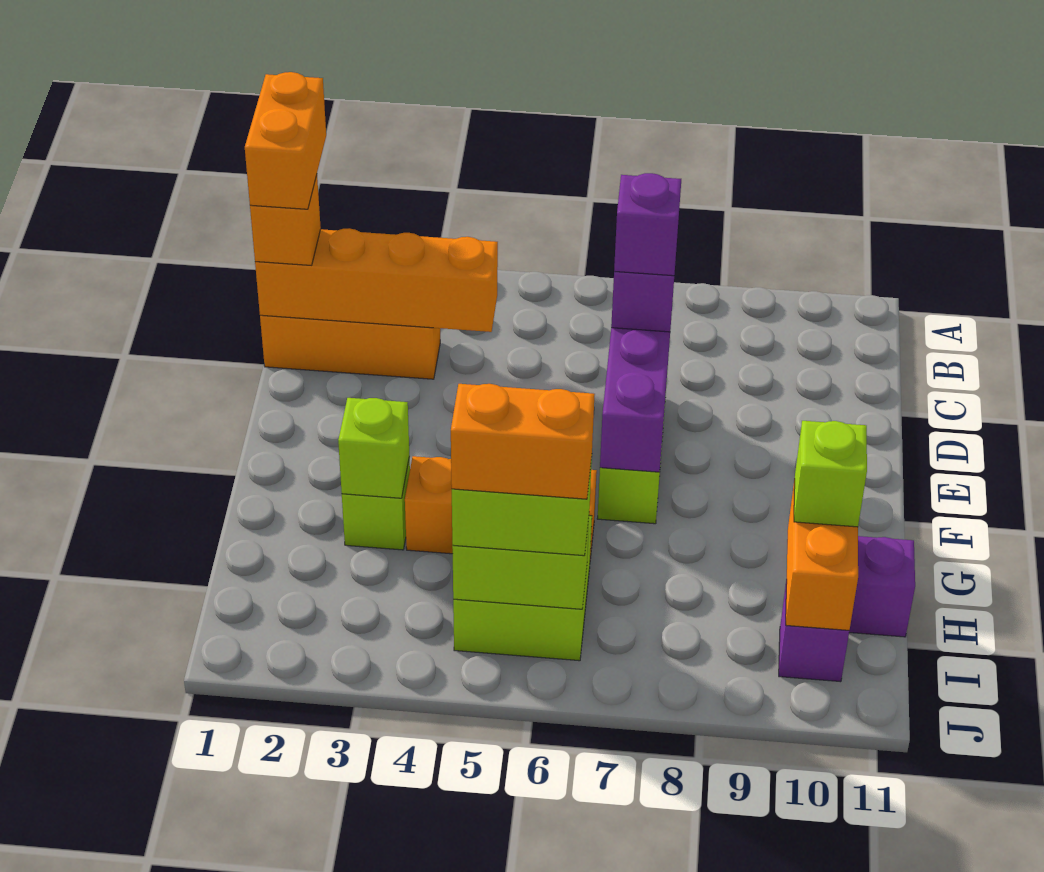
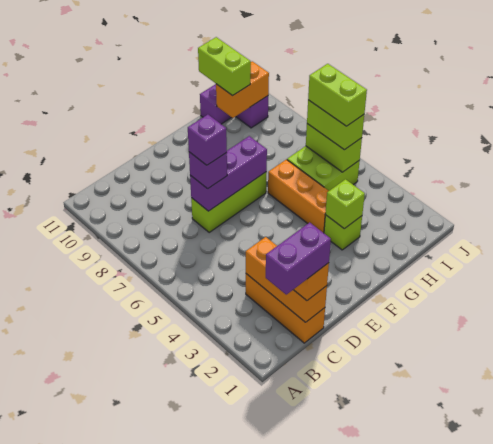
orange 1x2 brick [245,72,326,209] -> purple 1x2 brick [266,222,331,294]
orange 1x4 brick [255,228,498,332] -> orange 1x3 brick [246,237,327,322]
lime 1x1 brick [794,421,867,527] -> lime 1x2 brick [198,37,251,96]
orange 1x2 brick [451,384,595,499] -> lime 1x2 brick [308,64,367,126]

